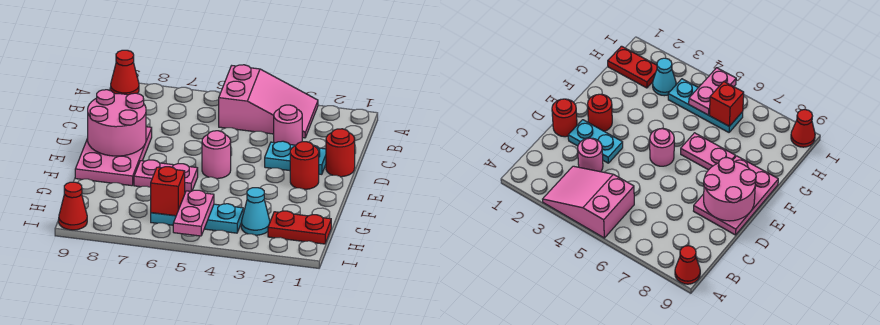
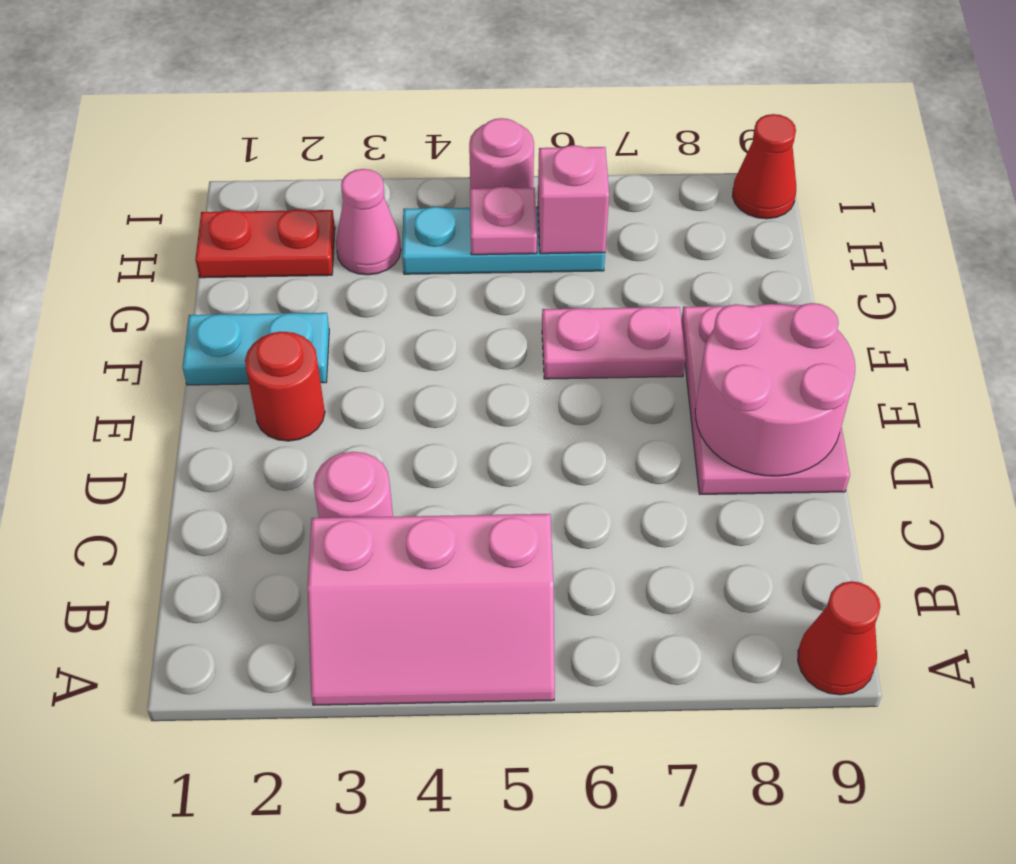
pink 2x3 slope [219,65,318,138] -> pink 2x3 slope turned to [308,514,555,705]
red 1x1 round brick [326,129,355,177] -> none
cyan 1x2 plate [265,141,326,174] -> cyan 1x2 plate moved to [183,313,329,385]
pink 1x1 round brick [202,131,231,179] -> pink 1x1 round brick moved to [469,118,534,189]
cyan 1x1 cone [241,188,270,235] -> pink 1x1 cone [336,169,401,275]
pink 1x2 plate [173,190,214,236] -> pink 1x1 plate [470,187,537,255]
red 1x1 brick [151,167,185,216] -> pink 1x1 brick [538,145,609,254]

